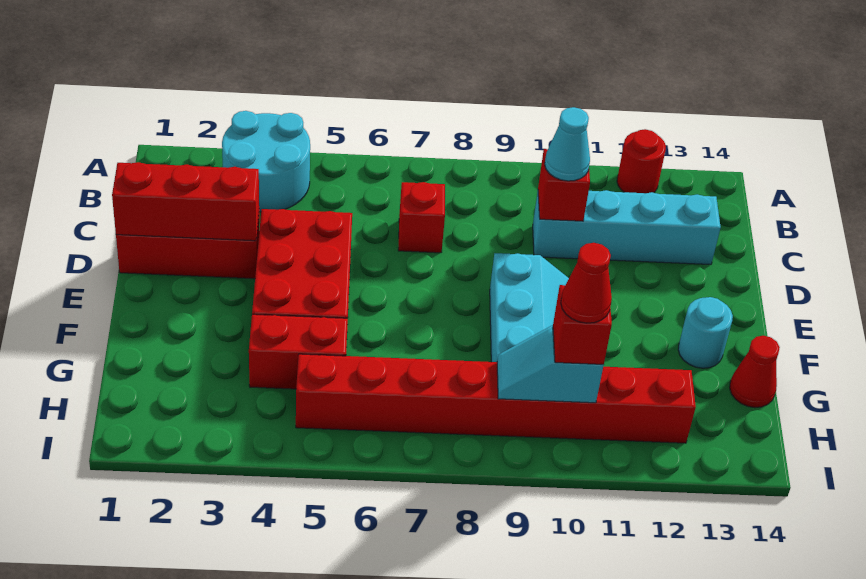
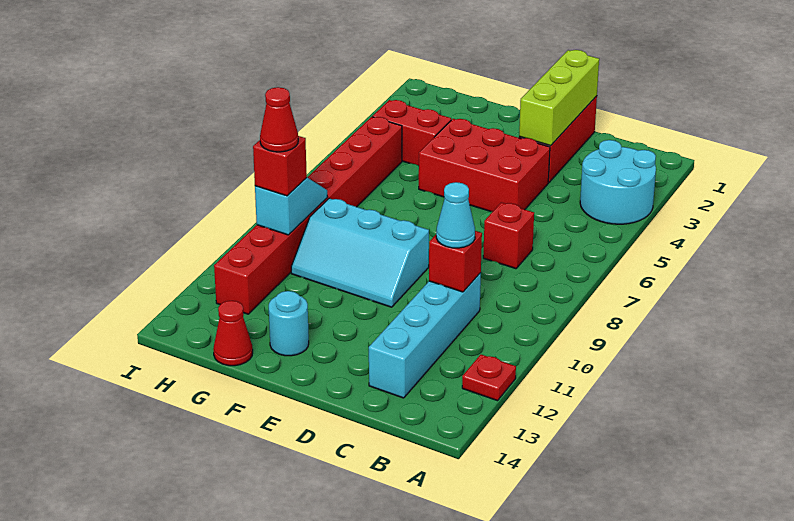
red 1x1 round brick [617,129,666,193] -> red 1x1 plate [462,355,516,401]
red 1x3 brick [112,162,259,241] -> lime 1x3 brick [519,50,599,146]
red 1x2 brick [249,314,348,389] -> red 1x2 brick turned to [372,100,451,166]

